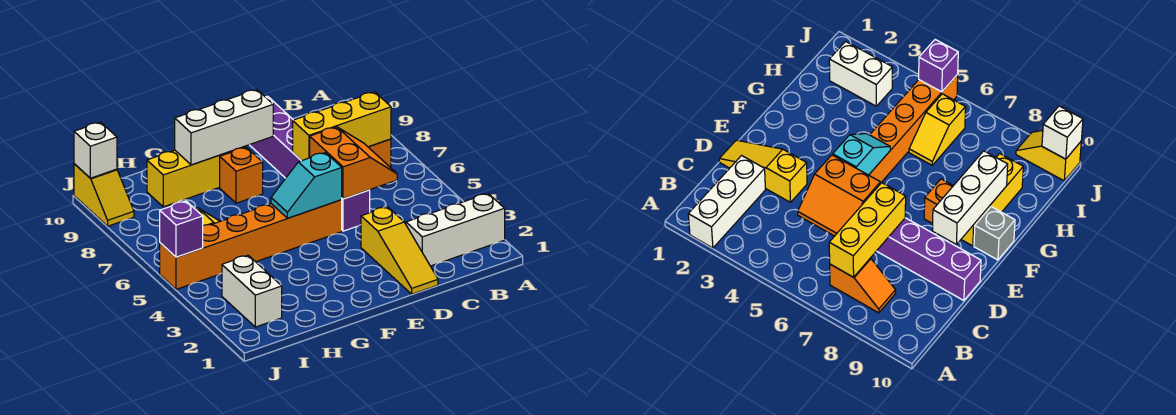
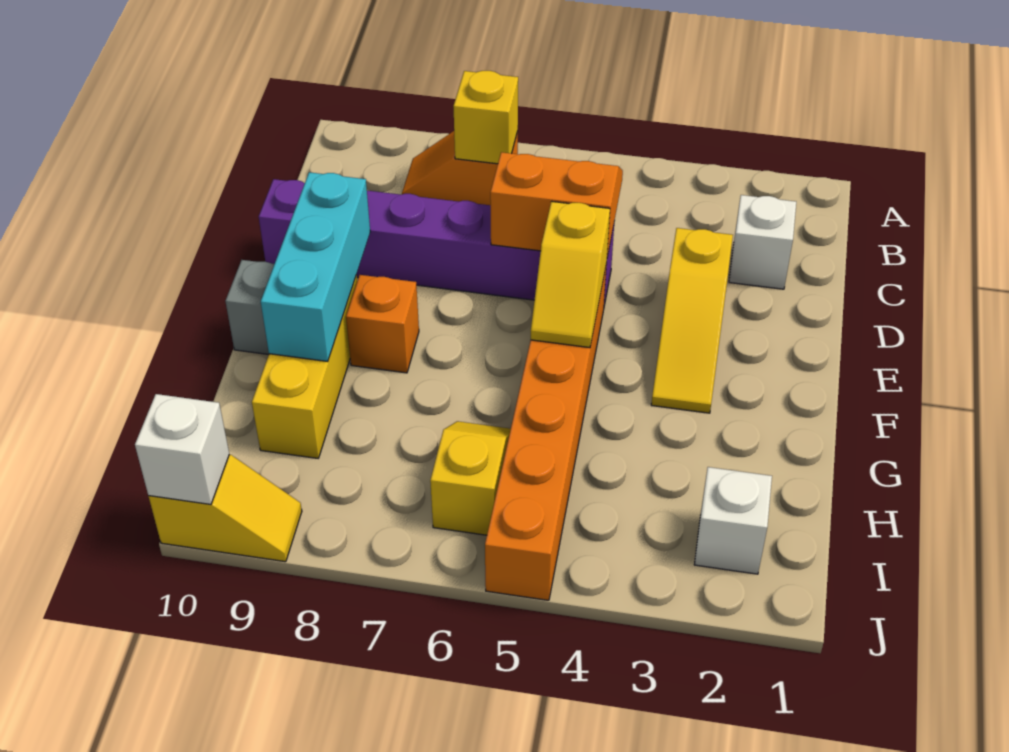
white 1x3 brick [406,194,505,266] -> white 1x1 brick [729,195,796,289]
yellow 1x3 brick [293,92,391,161] -> yellow 1x1 brick [453,71,518,164]
yellow 1x3 slope [361,207,438,294] -> yellow 1x3 slope turned to [651,228,733,413]
cyan 1x2 slope [271,153,342,218] -> yellow 1x2 slope [531,201,610,348]
white 1x3 brick [175,89,273,165] -> cyan 1x3 brick [261,172,370,361]
white 1x2 brick [222,255,282,327] -> white 1x1 brick [694,467,772,574]
purple 1x1 brick [160,201,203,257] -> none

